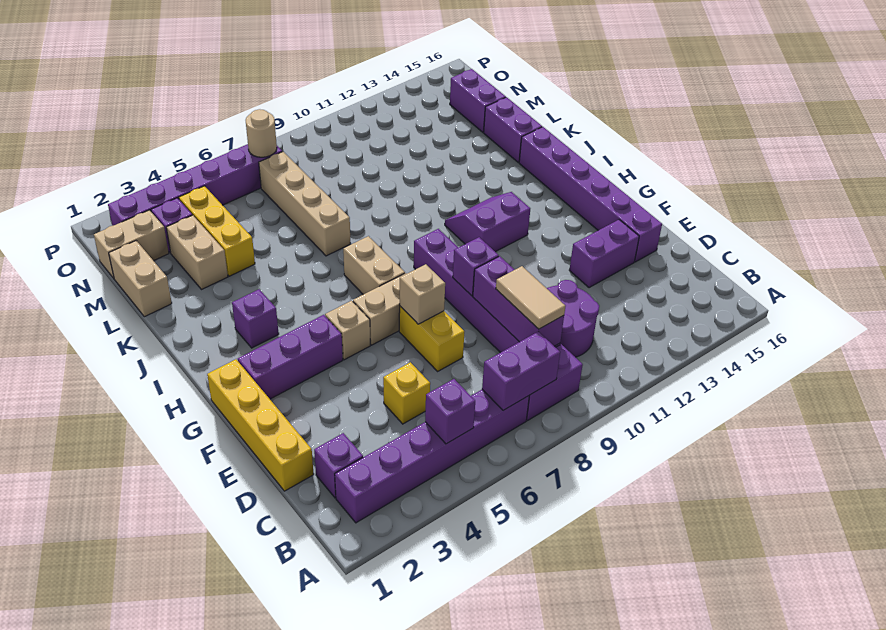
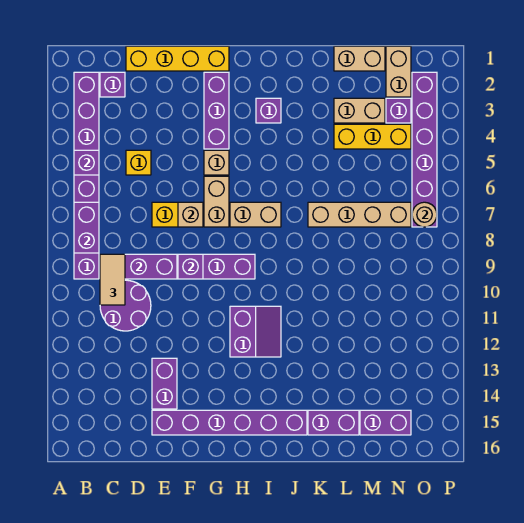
tan 1x2 tile [496,266,565,329] -> tan 1x2 tile turned to [100,254,125,305]

